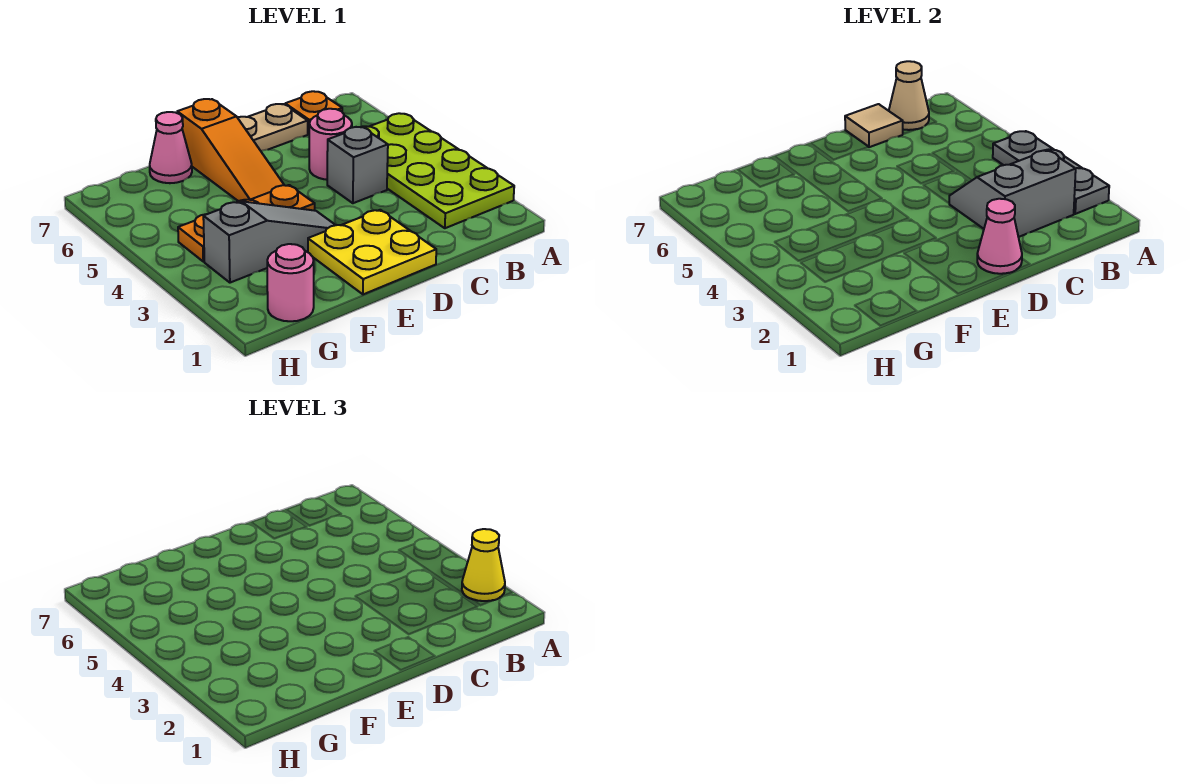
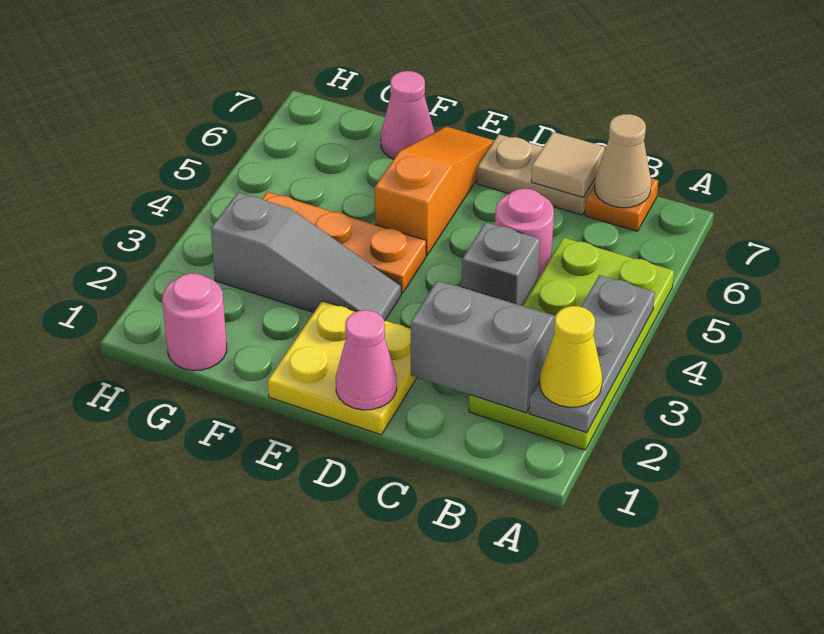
orange 1x3 slope [177,99,284,201] -> orange 1x3 slope turned to [375,127,494,255]

